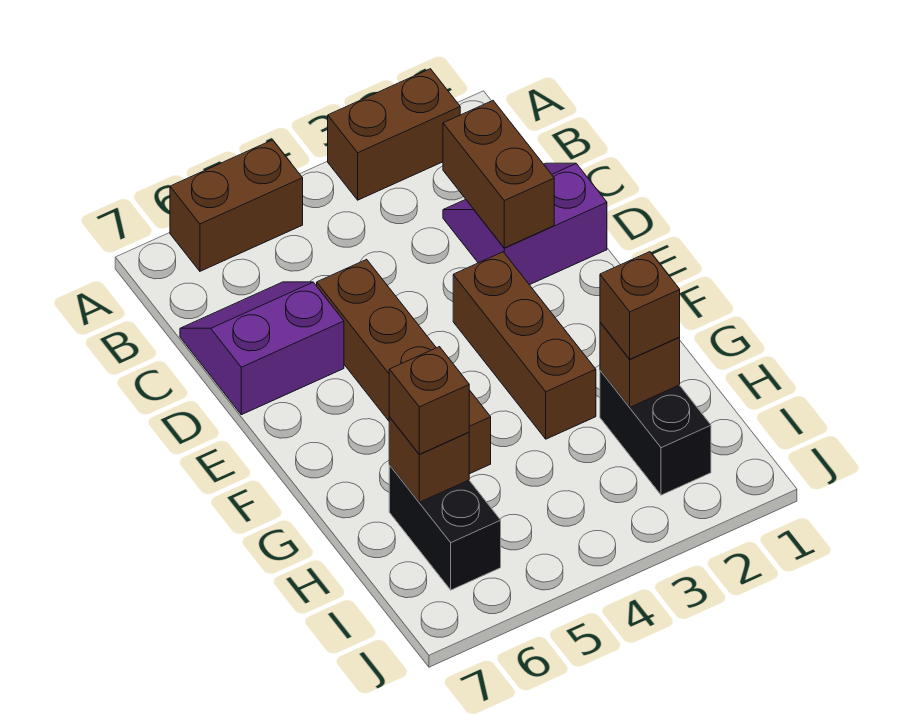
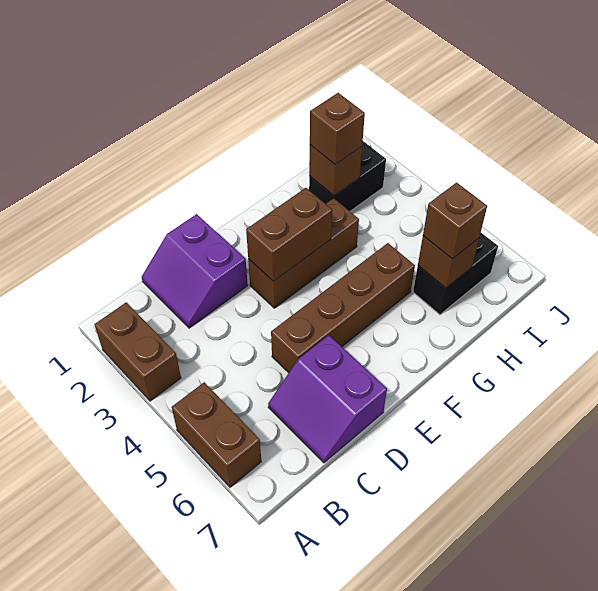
brown 1x2 brick [443,101,554,248] -> brown 1x2 brick moved to [246,188,332,281]

